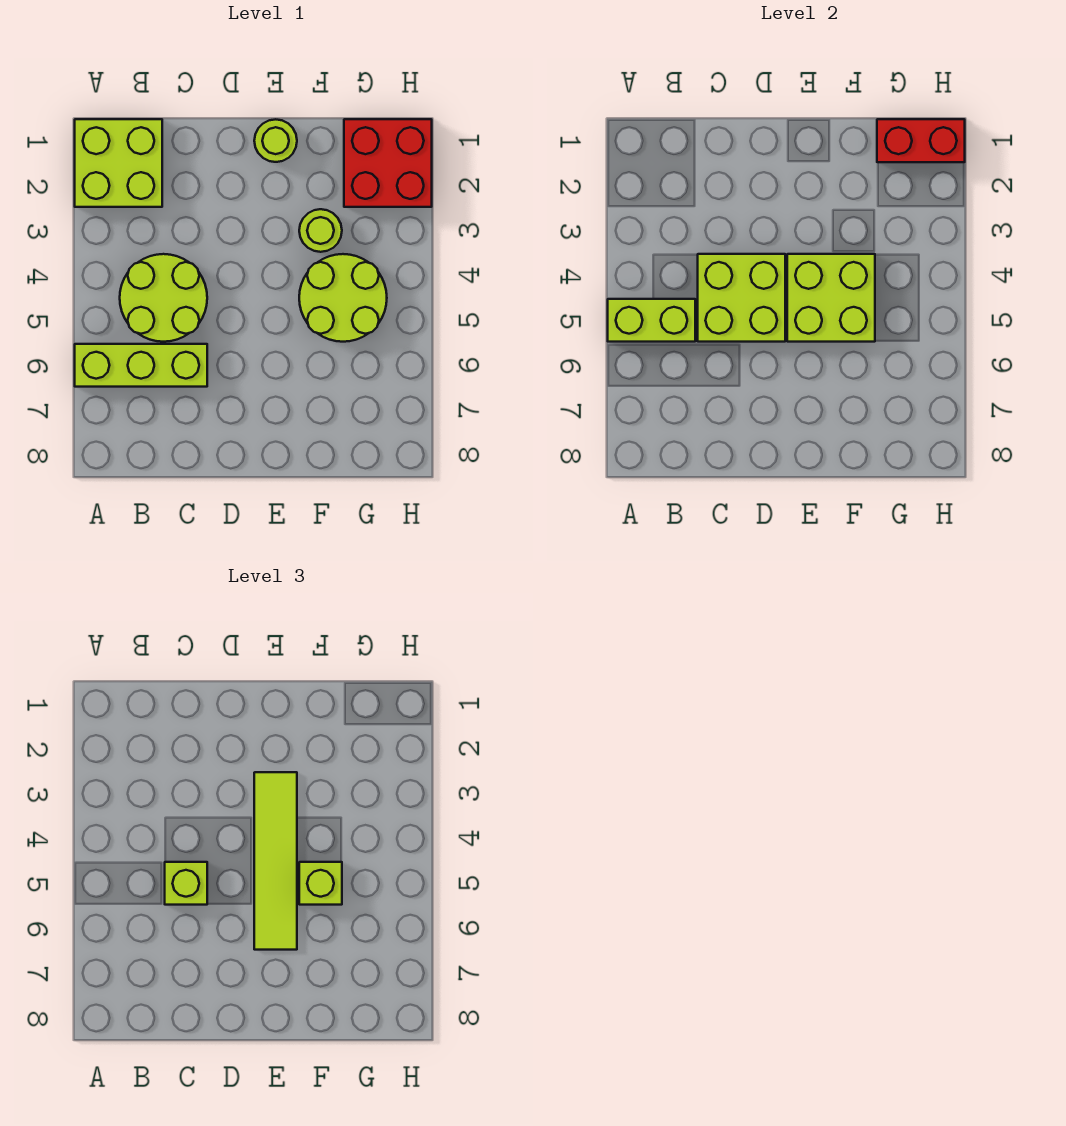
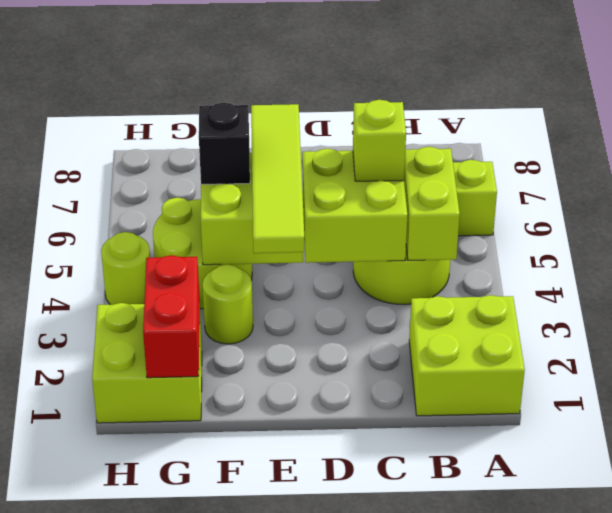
lime 1x2 brick [608,299,695,342] -> lime 1x2 brick turned to [404,147,460,260]
lime 1x1 round brick [254,119,297,162] -> lime 1x1 round brick moved to [101,232,150,305]
lime 1x1 brick [299,862,342,905] -> black 1x1 brick [199,103,250,184]
red 2x2 brick [344,119,432,207] -> lime 2x2 brick [92,303,202,423]
red 1x2 brick [877,119,965,162] -> red 1x2 brick turned to [143,255,200,378]

